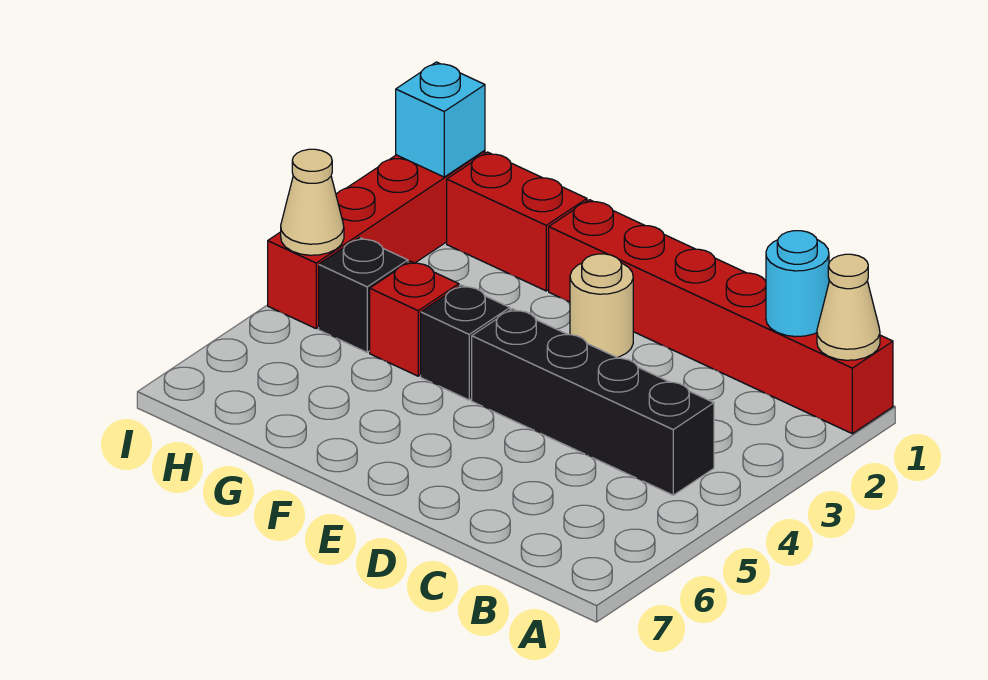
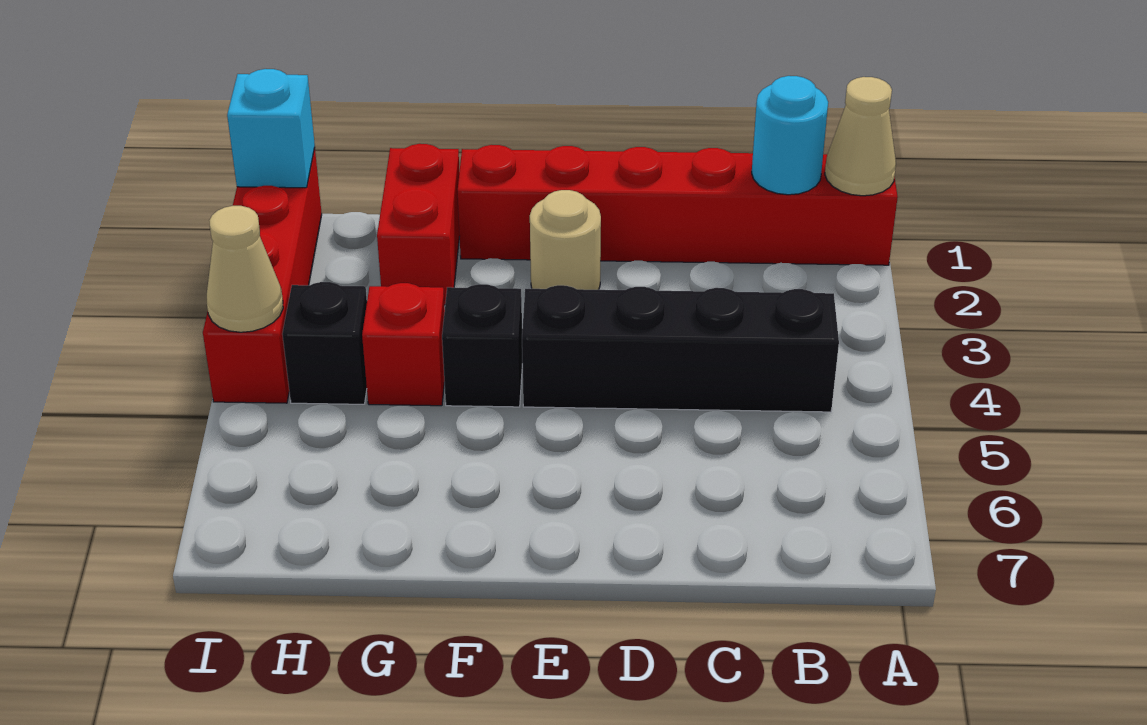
red 1x2 brick [447,152,587,291] -> red 1x2 brick turned to [377,144,460,305]

